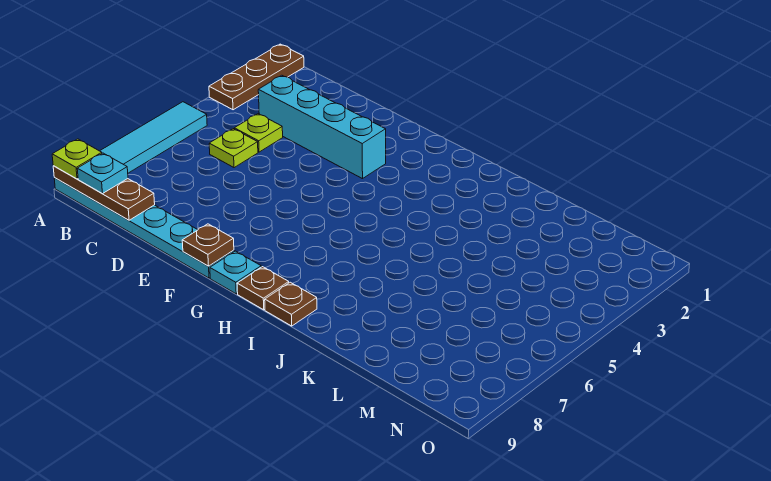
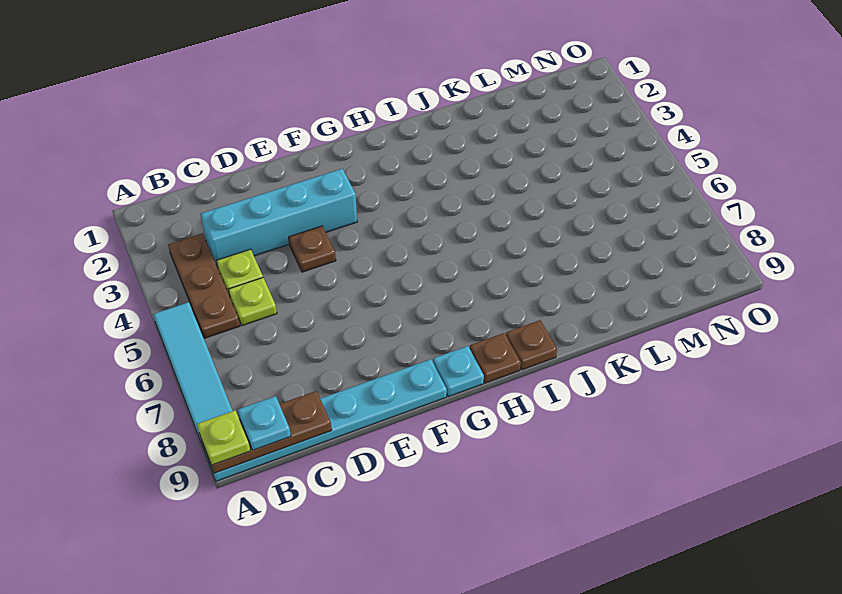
brown 1x3 plate [209,44,304,110] -> brown 1x3 plate moved to [168,233,240,338]
brown 1x1 plate [182,224,234,266] -> brown 1x1 plate moved to [289,226,336,272]

